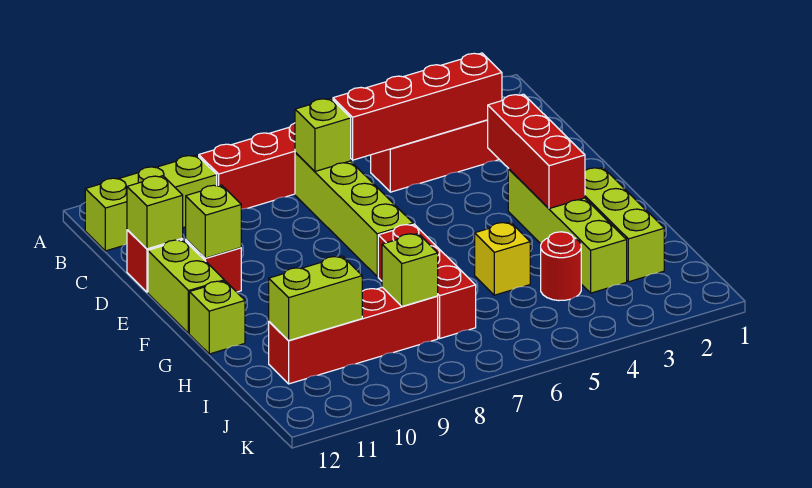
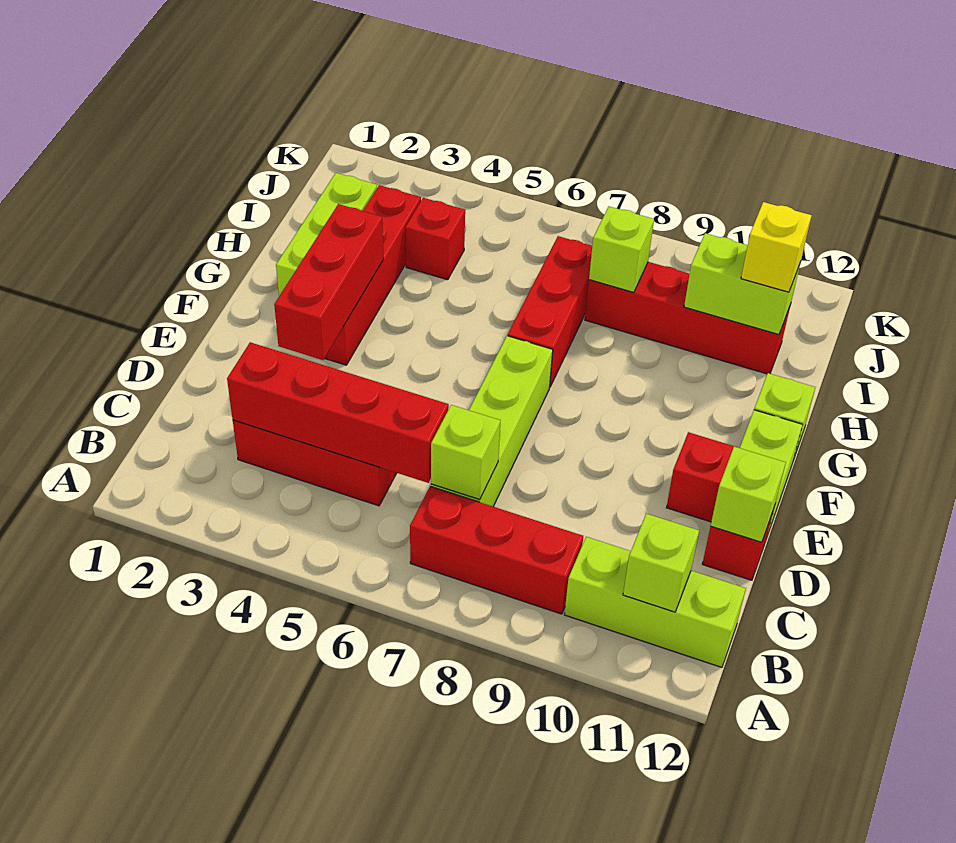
lime 1x1 brick [186,185,241,258] -> lime 1x1 brick moved to [623,514,699,612]
lime 1x4 brick [508,169,627,293] -> red 1x4 brick [325,185,421,365]
yellow 1x1 brick [475,222,530,295] -> yellow 1x1 brick moved to [741,202,812,292]
red 1x1 round brick [541,232,581,301] -> red 1x1 brick [406,198,465,280]

